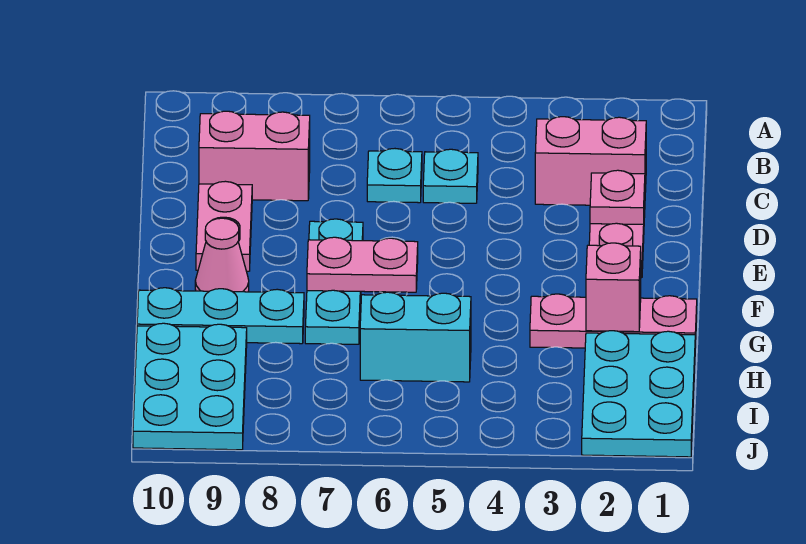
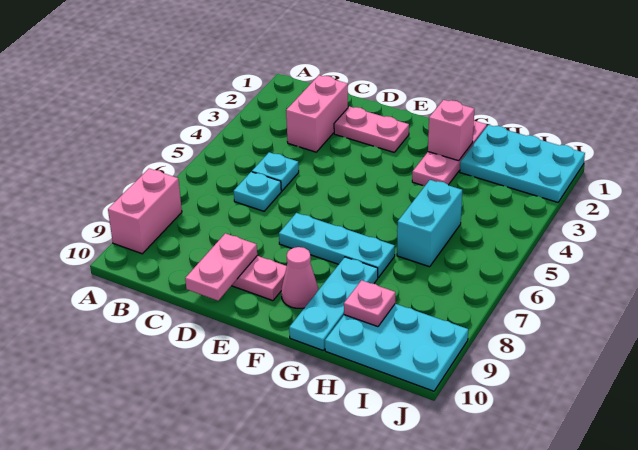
pink 1x2 brick [199,111,310,201] -> pink 1x2 brick moved to [108,169,182,254]
pink 1x1 plate [590,170,645,225] -> pink 1x1 plate moved to [344,280,395,327]
pink 1x2 plate [307,237,418,292] -> pink 1x2 plate moved to [185,233,257,301]

